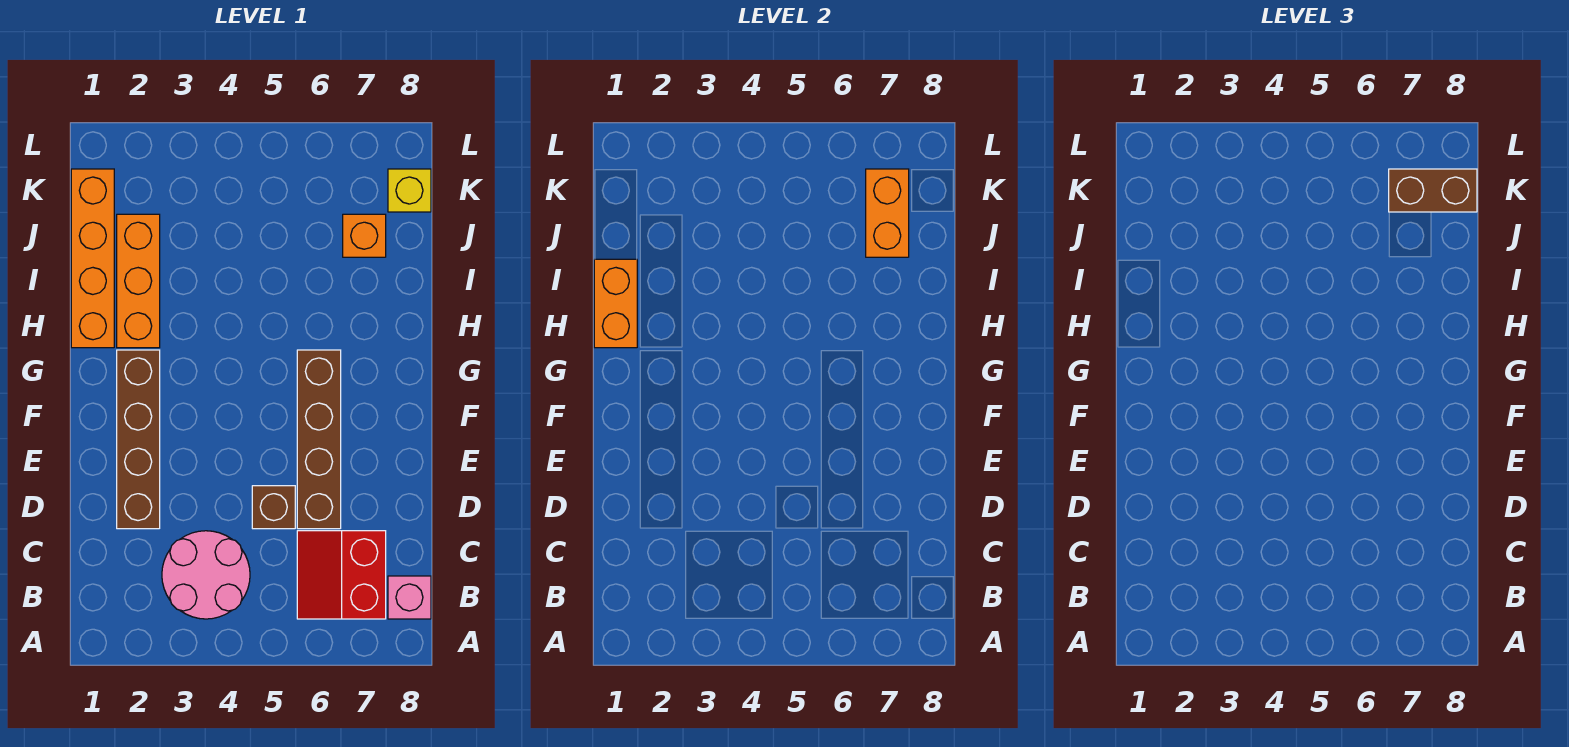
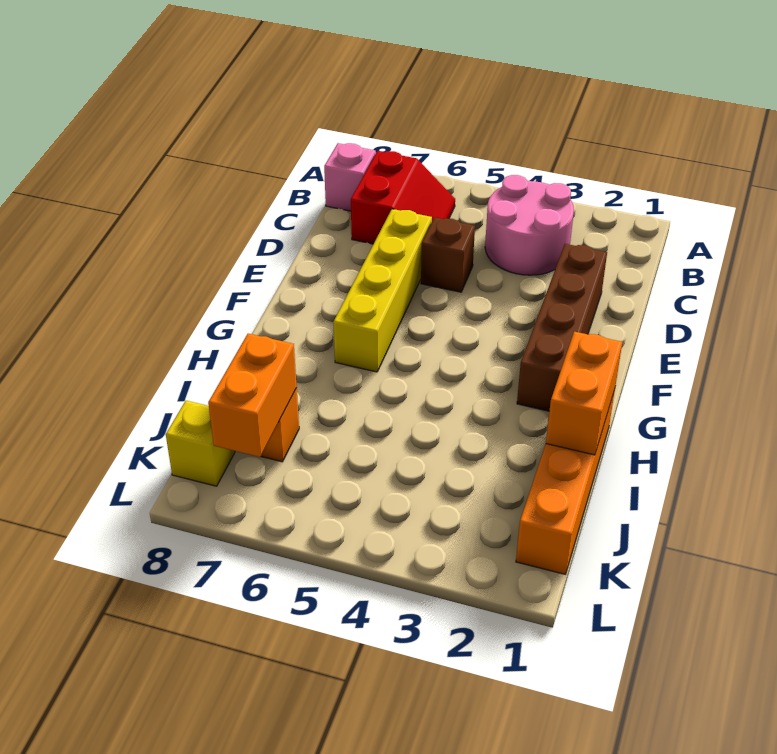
brown 1x4 brick [297,350,341,529] -> yellow 1x4 brick [334,209,432,372]
orange 1x3 brick [117,214,160,348] -> none
brown 1x2 brick [1389,169,1477,212] -> none

